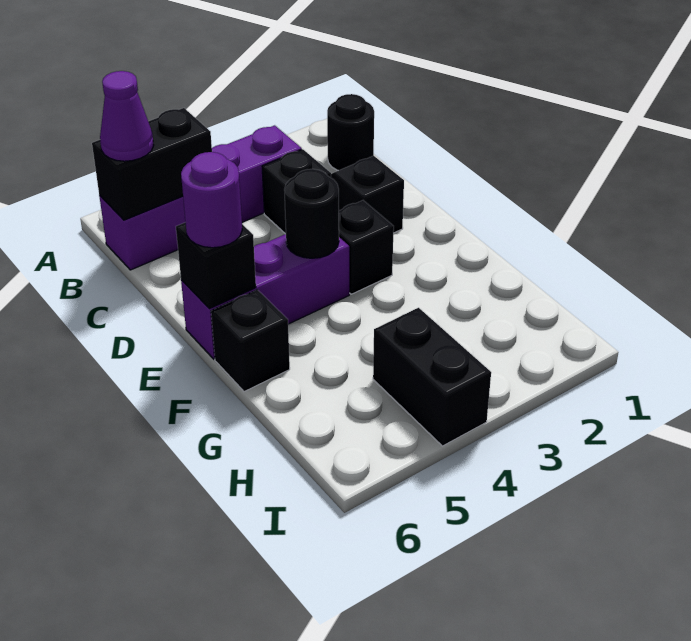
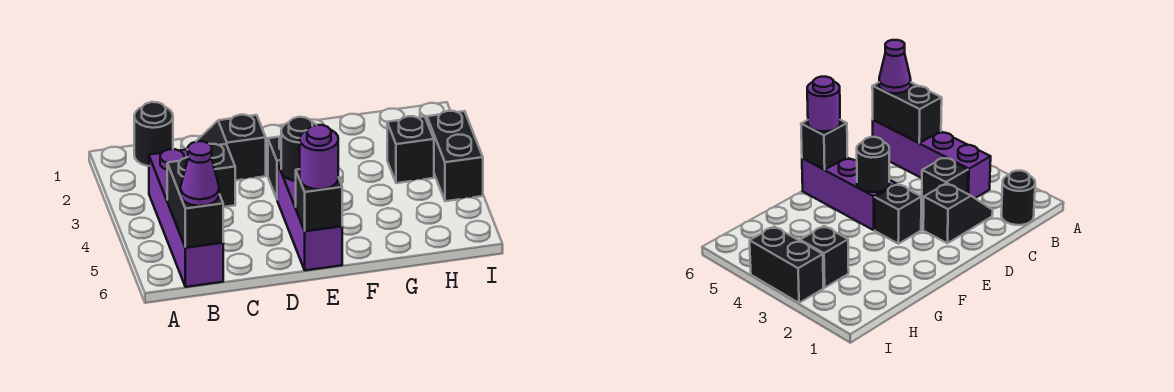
black 1x1 brick [211,290,290,392] -> black 1x1 brick moved to [387,116,434,183]
black 1x2 brick [373,308,491,446] -> black 1x2 brick turned to [427,111,483,201]

